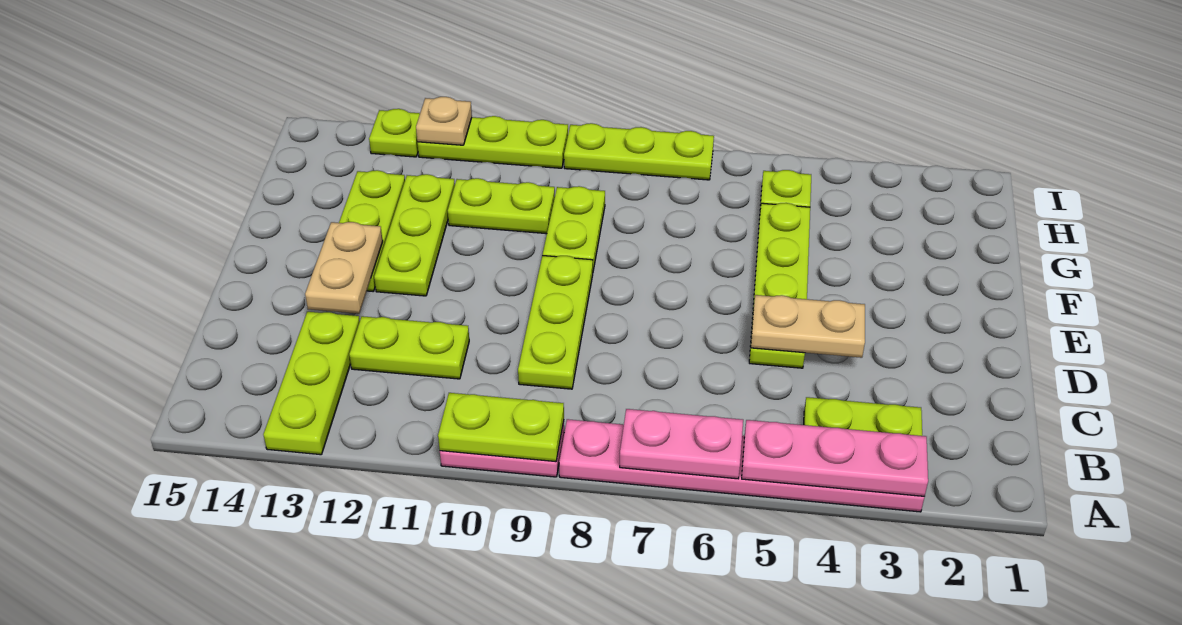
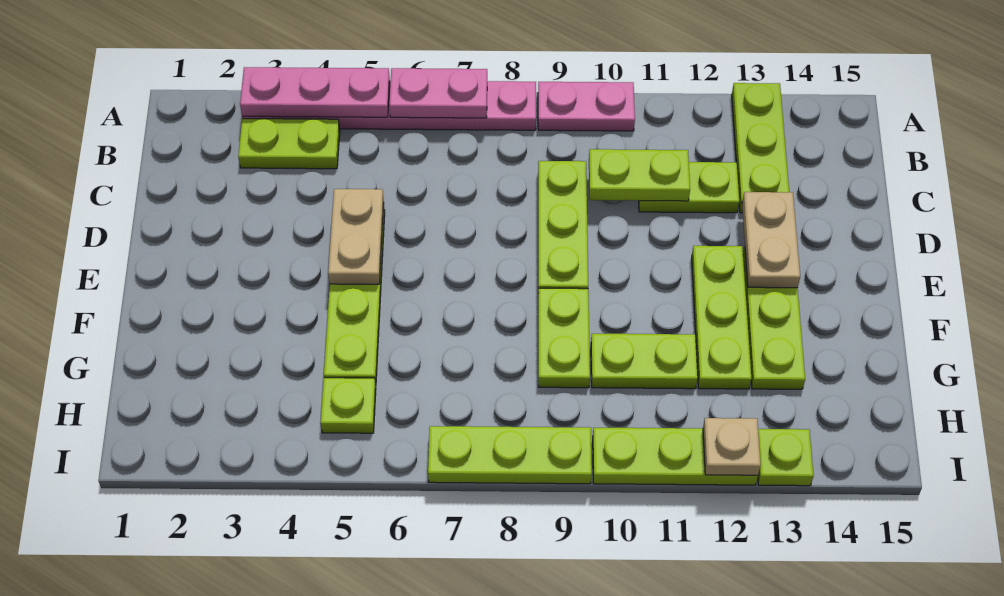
lime 1x2 plate [438,393,564,462] -> lime 1x2 plate moved to [589,149,690,201]
tan 1x2 plate [751,295,865,358] -> tan 1x2 plate turned to [328,189,384,284]

